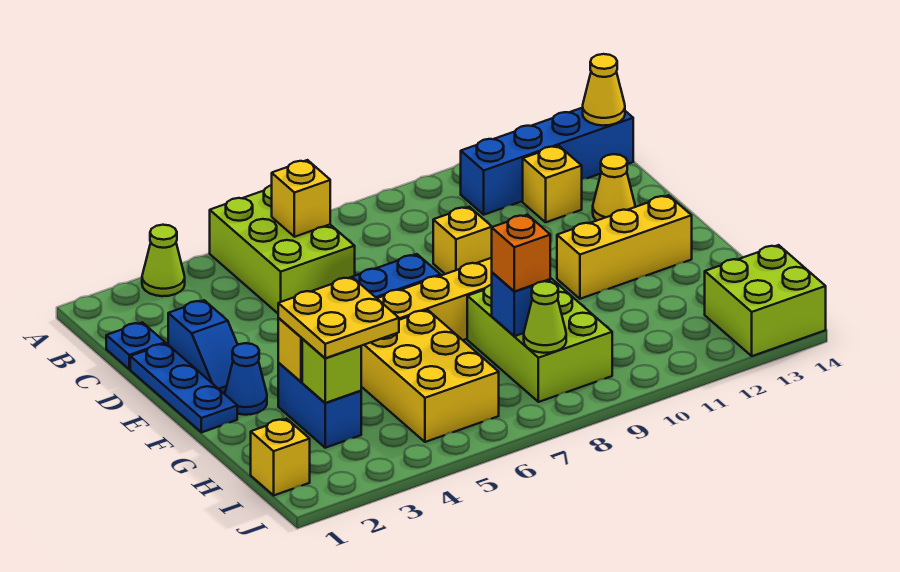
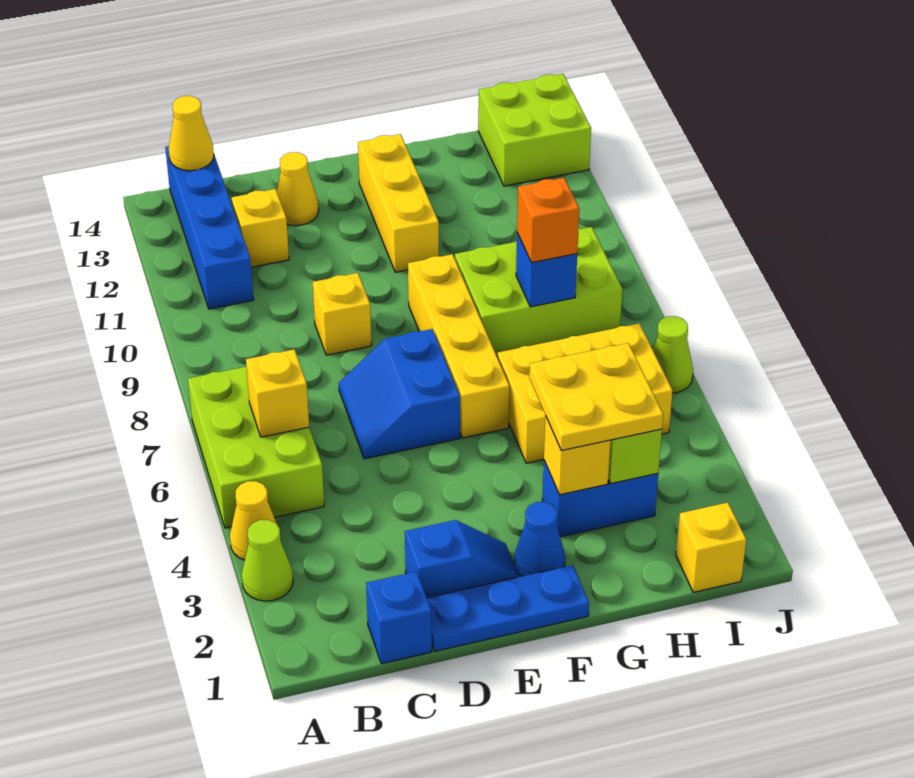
none -> yellow 1x1 cone [230,481,277,560]
lime 2x3 brick [210,185,355,313] -> lime 2x3 brick turned to [188,367,324,528]
blue 1x1 plate [106,322,165,369] -> blue 1x1 brick [366,571,432,664]
lime 1x1 cone [524,281,566,353] -> lime 1x1 cone moved to [653,316,693,393]

